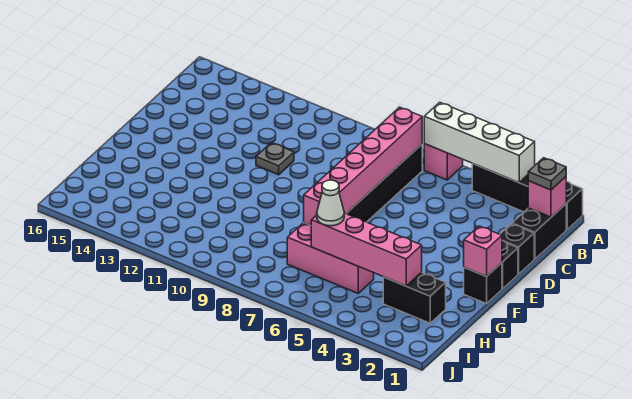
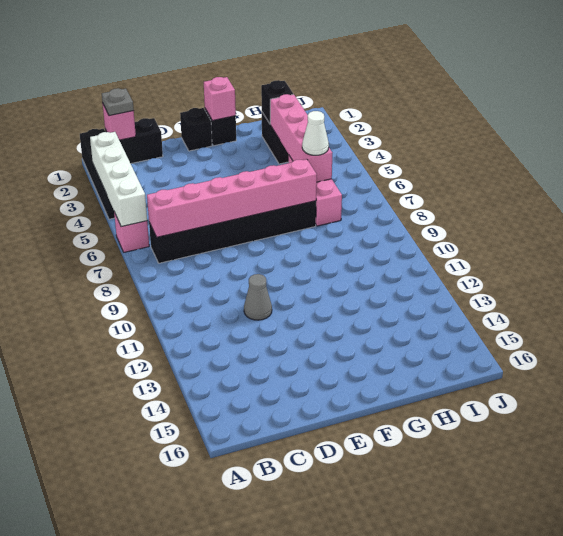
black 1x1 brick [500,224,534,274] -> black 1x1 brick moved to [261,80,293,124]
grey 1x1 plate [256,143,294,175] -> grey 1x1 cone [244,274,272,320]

